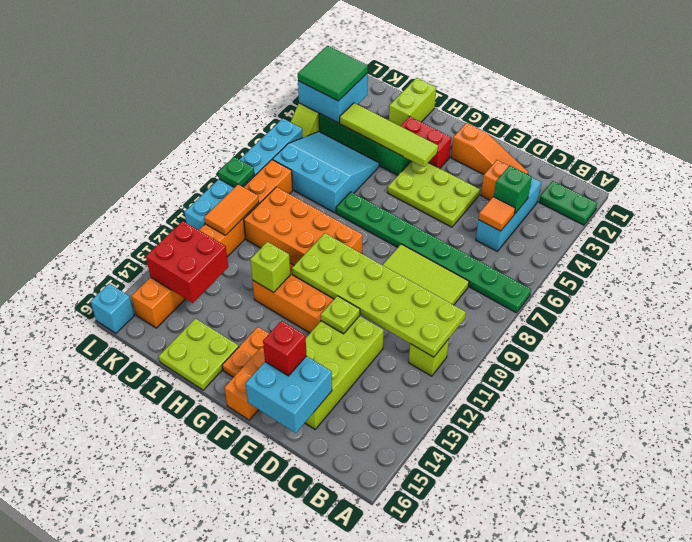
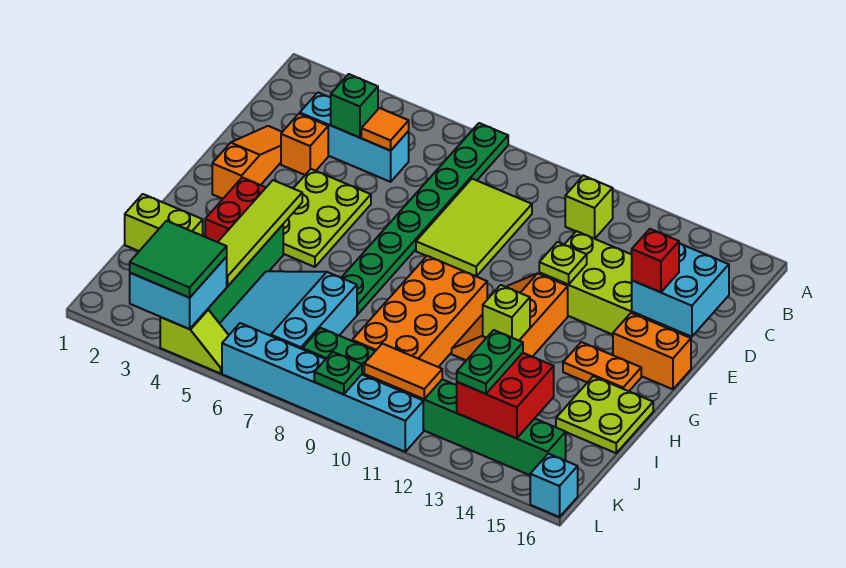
green 1x2 plate [539,181,597,225] -> green 1x2 plate moved to [457,330,523,394]
lime 2x6 plate [292,233,466,357] -> none
orange 1x8 brick [131,160,293,328] -> green 1x8 brick [303,328,566,475]

